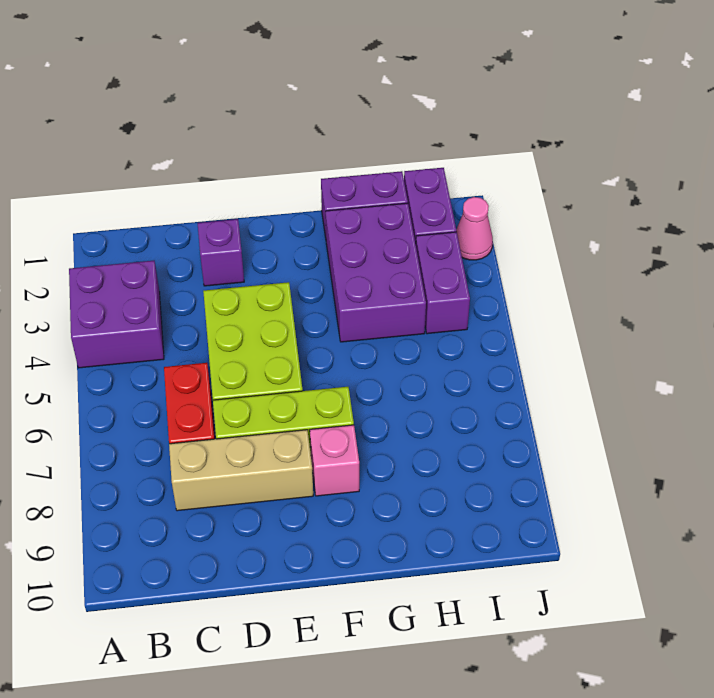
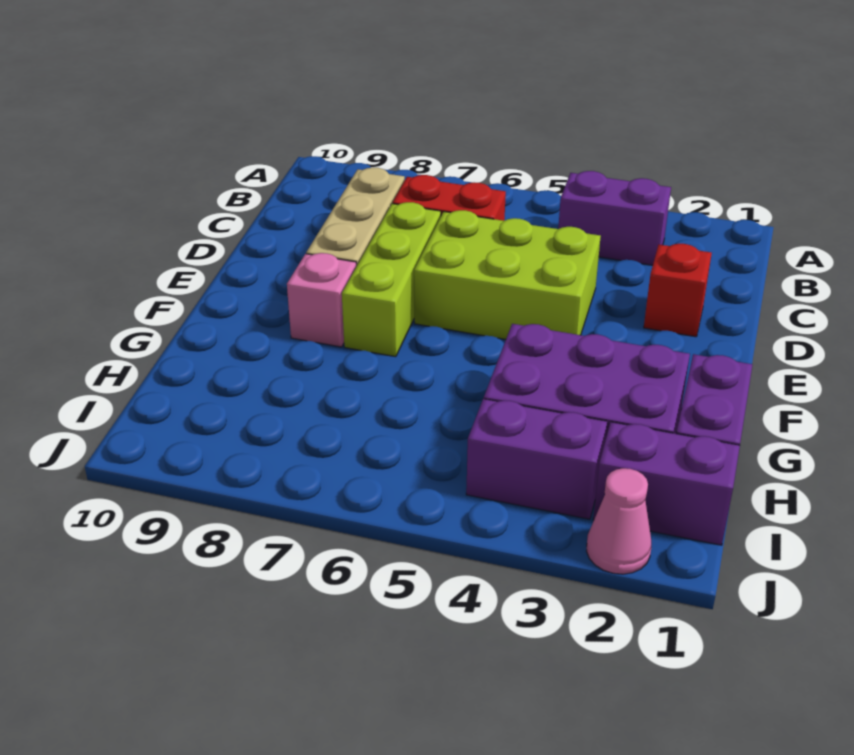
purple 2x2 brick [69,261,164,368] -> purple 1x2 brick [558,171,671,265]
purple 1x1 brick [198,219,244,286] -> red 1x1 brick [644,244,712,337]

